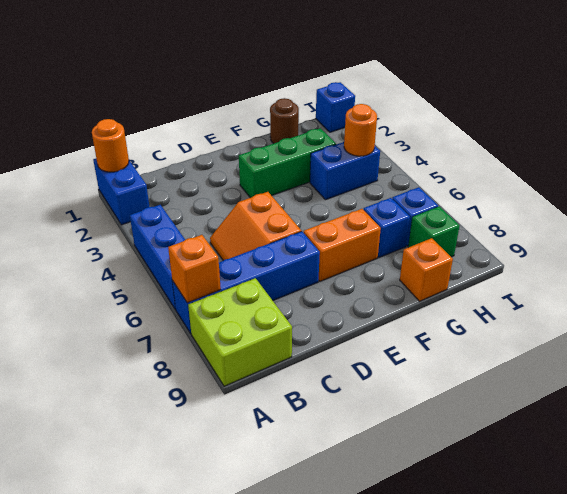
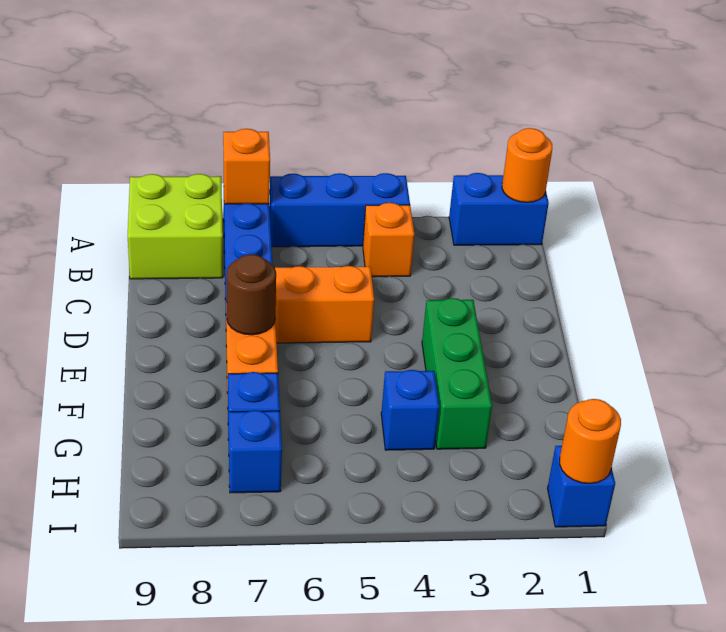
brown 1x1 round brick [270,98,299,143] -> brown 1x1 round brick moved to [226,254,276,335]
blue 1x2 brick [310,142,380,200] -> blue 1x1 brick [381,370,439,450]
orange 1x1 brick [400,238,453,301] -> orange 1x1 brick moved to [363,203,414,277]
orange 1x1 round brick [344,104,377,156] -> orange 1x1 round brick moved to [560,399,621,484]
green 1x1 brick [408,206,460,257] -> none

